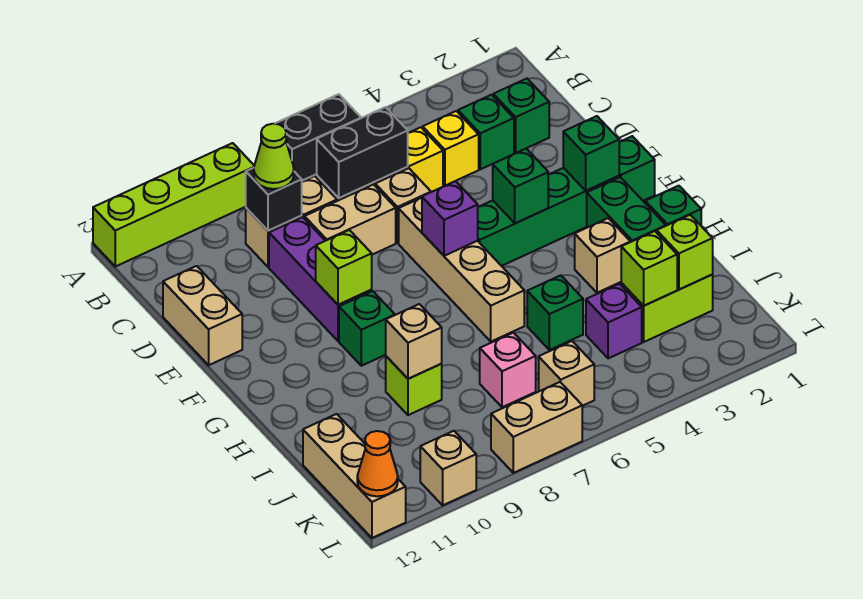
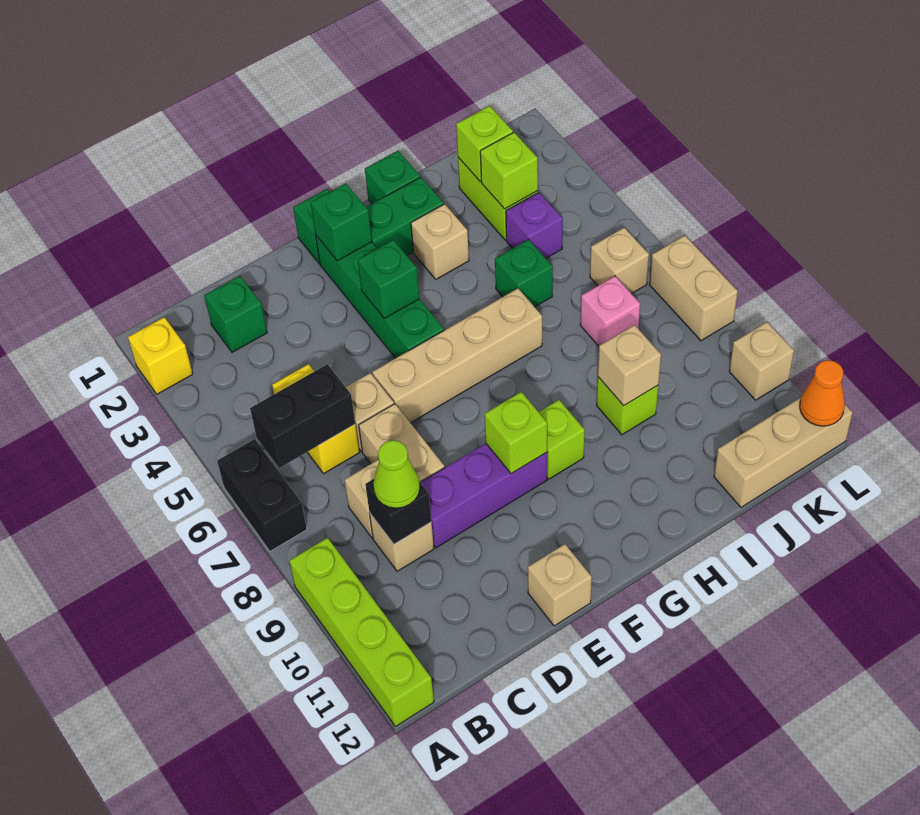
green 1x1 brick [458,95,514,169] -> none
yellow 1x1 brick [423,111,479,186] -> yellow 1x1 brick moved to [128,317,193,394]
black 1x2 brick [317,107,408,198] -> black 1x2 brick turned to [250,364,355,468]
tan 1x2 brick [163,266,242,365] -> tan 1x1 brick [528,544,592,626]
purple 1x1 brick [422,181,478,256] -> none
green 1x1 brick [339,291,395,366] -> lime 1x1 brick [539,400,585,479]

